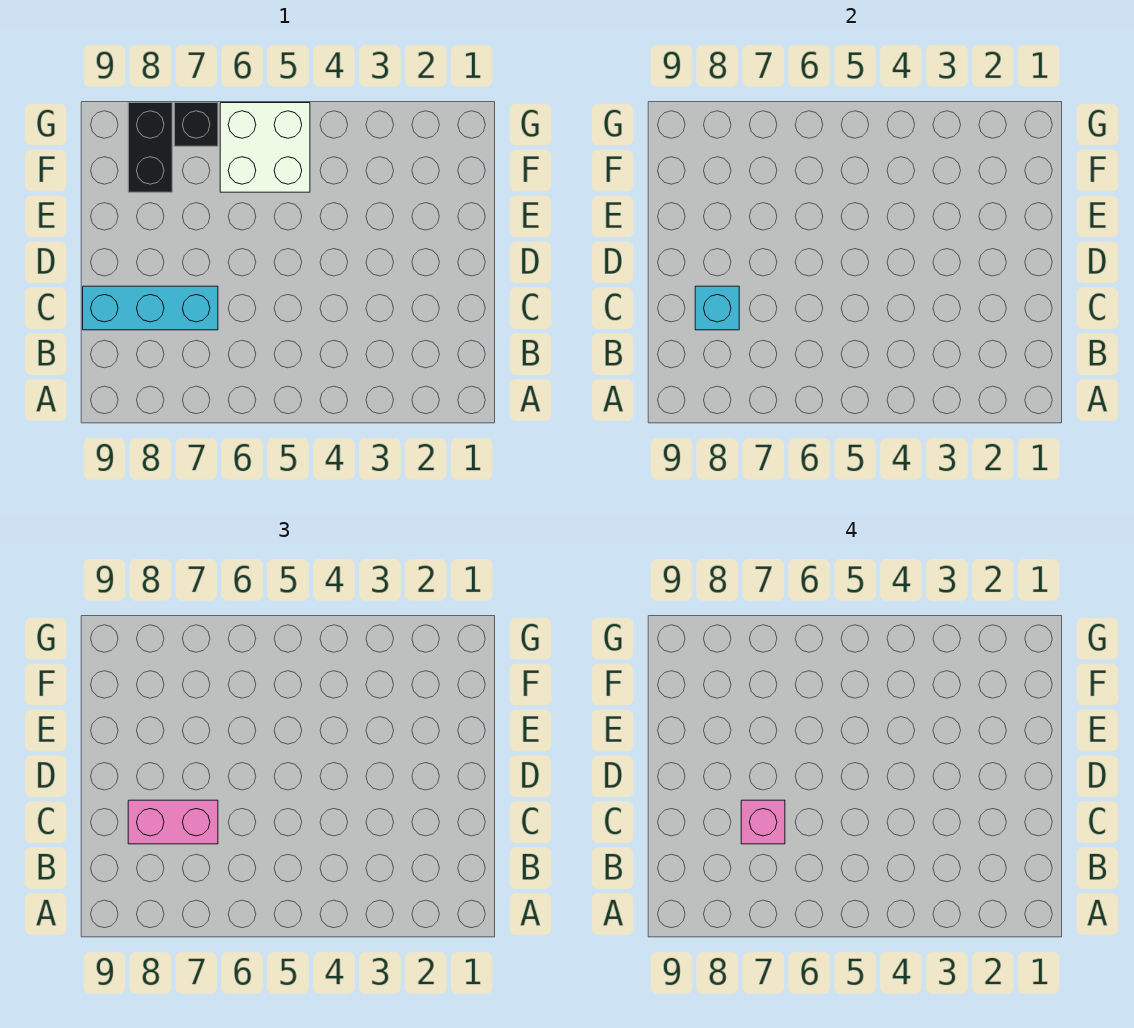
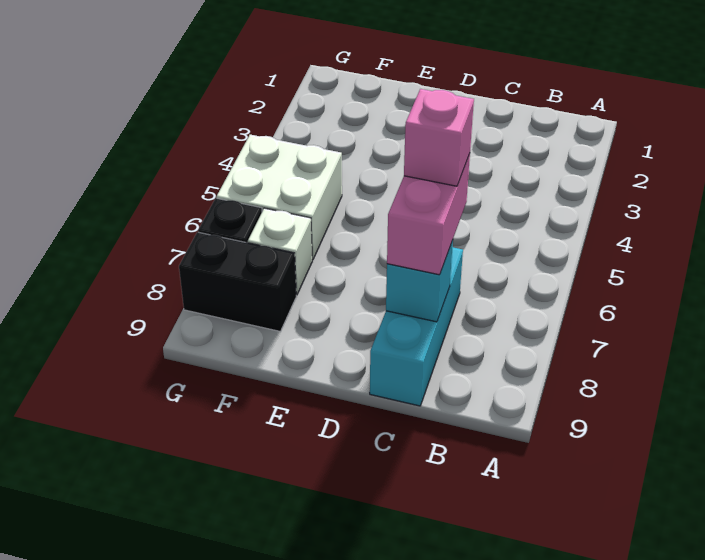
none -> white 1x1 brick [248,208,312,295]

